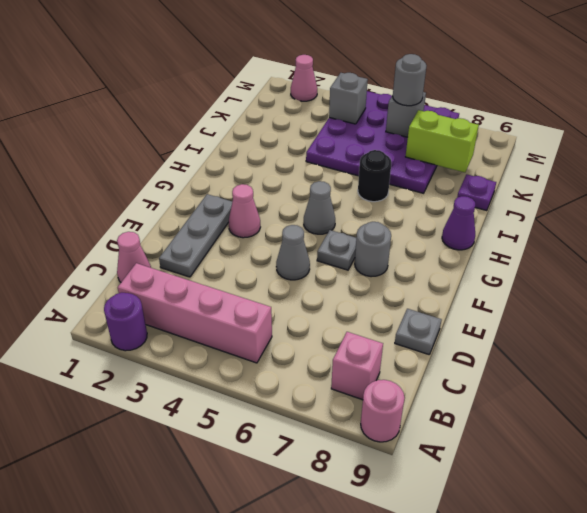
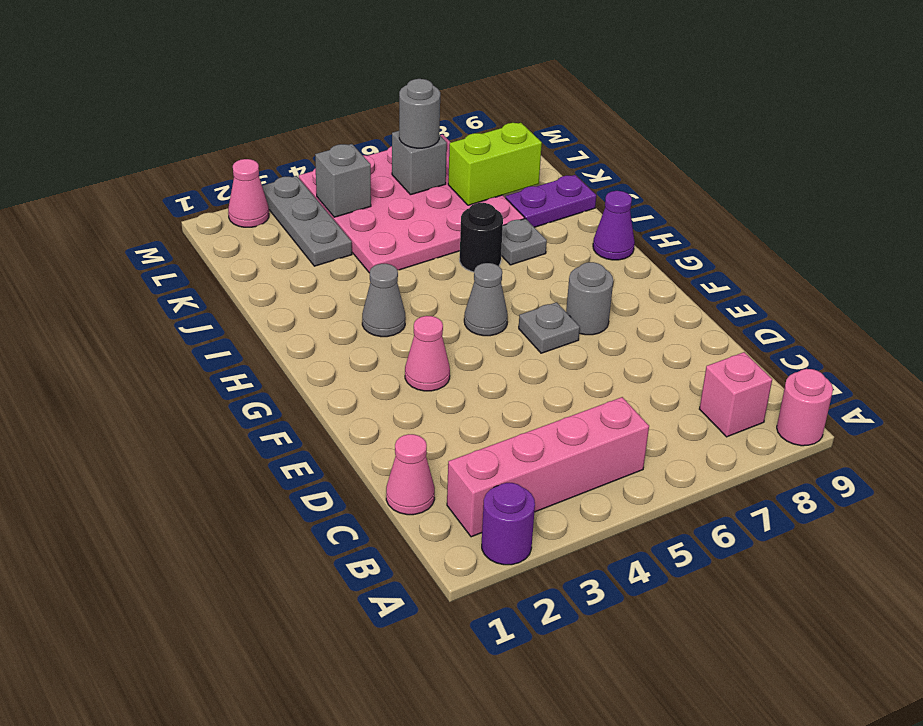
grey 1x3 plate [159,194,232,277] -> grey 1x3 plate moved to [262,176,352,266]
grey 1x1 plate [395,309,442,354] -> grey 1x1 plate moved to [501,219,547,265]
grey 1x1 cone [276,225,310,280] -> grey 1x1 cone moved to [362,264,406,337]
purple 4x4 plate [306,91,459,193] -> pink 4x4 plate [299,134,524,273]
purple 1x1 plate [457,174,496,211] -> purple 1x2 plate [506,175,596,227]

